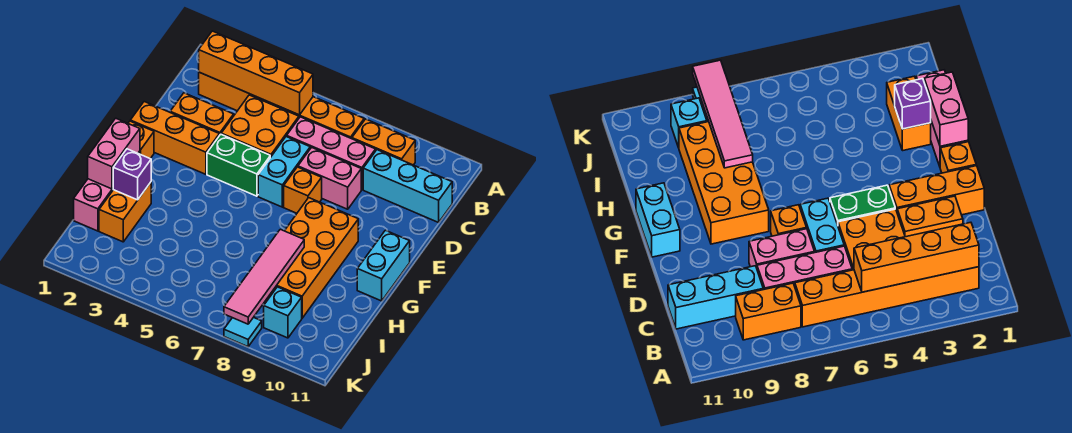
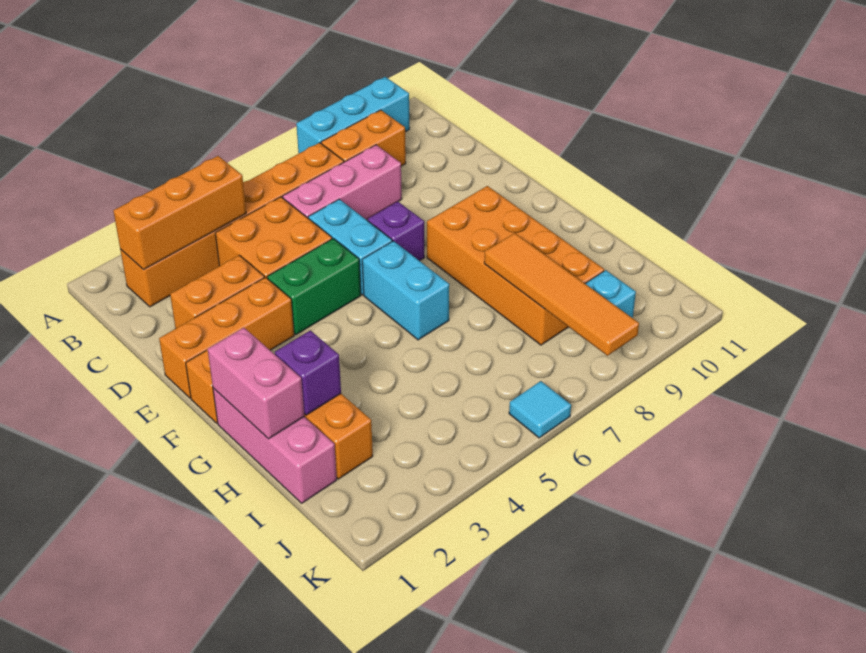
orange 1x4 brick [199,31,313,115] -> orange 1x3 brick [113,156,246,270]
cyan 1x3 brick [363,150,452,222] -> cyan 1x3 brick moved to [296,77,410,153]
pink 1x2 brick [298,147,361,209] -> none
orange 1x1 brick [284,167,322,213] -> purple 1x1 brick [368,202,424,261]
cyan 1x2 brick [357,230,410,301] -> cyan 1x2 brick moved to [362,241,449,340]
pink 1x4 tile [224,229,304,324] -> orange 1x4 tile [484,233,639,356]
cyan 1x1 tile [224,317,262,347] -> cyan 1x1 tile moved to [509,381,571,438]

